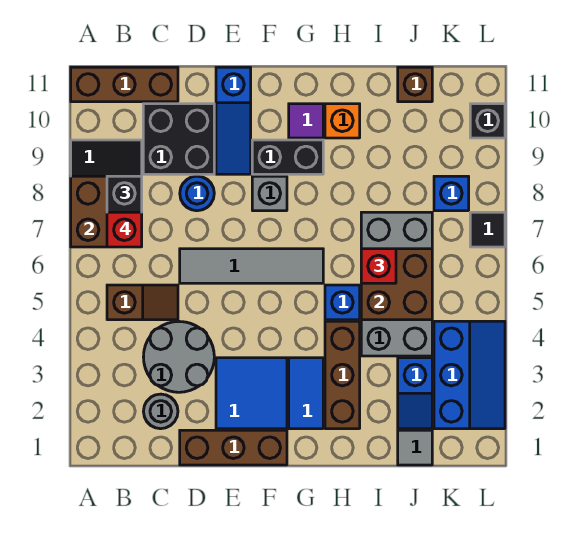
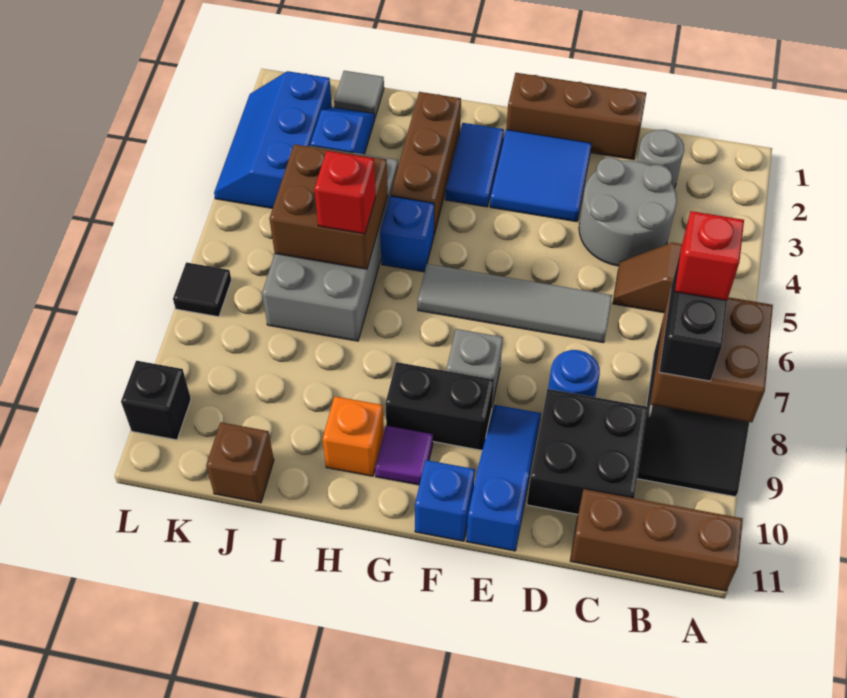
blue 1x1 brick [434,176,469,211] -> blue 1x1 brick moved to [415,460,475,541]

